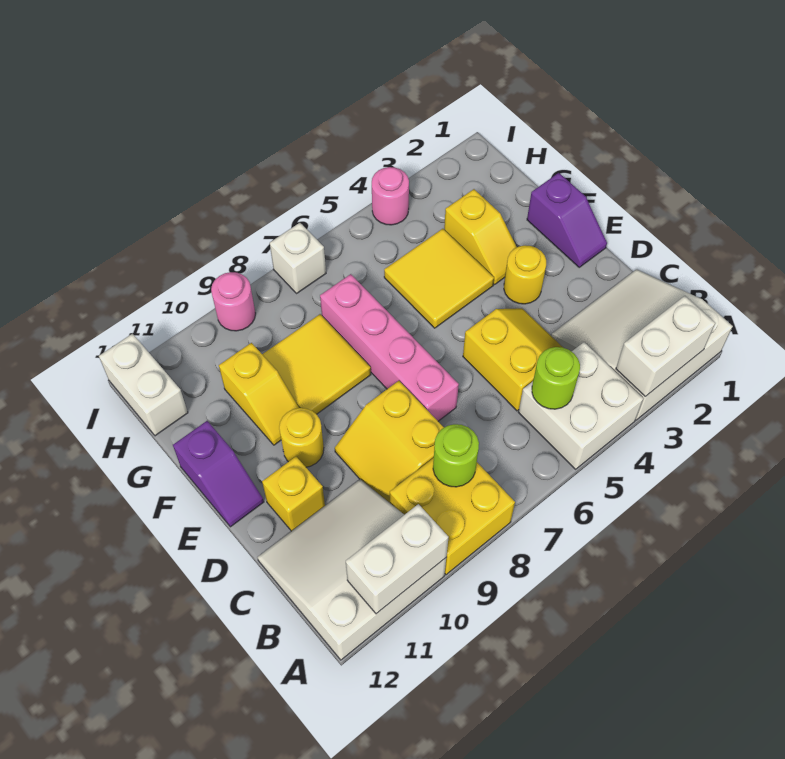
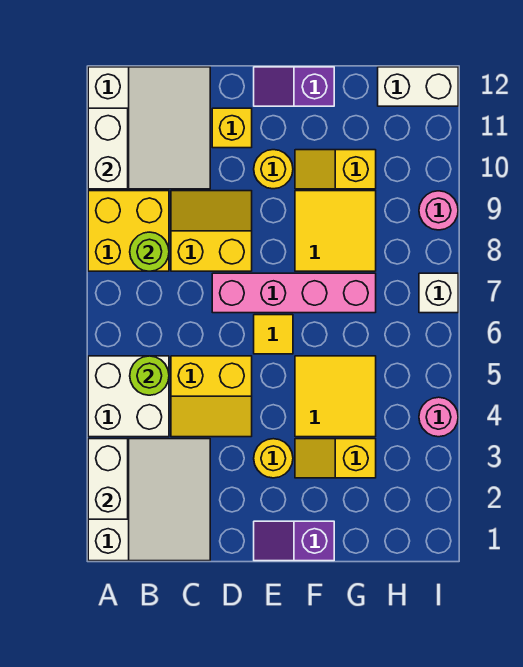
none -> yellow 1x1 tile [254,315,293,354]

